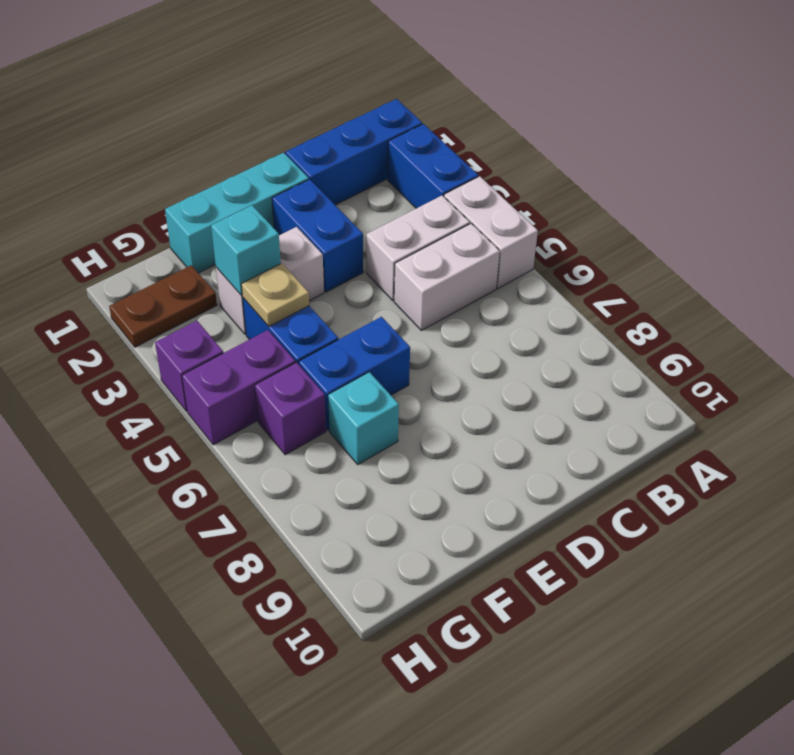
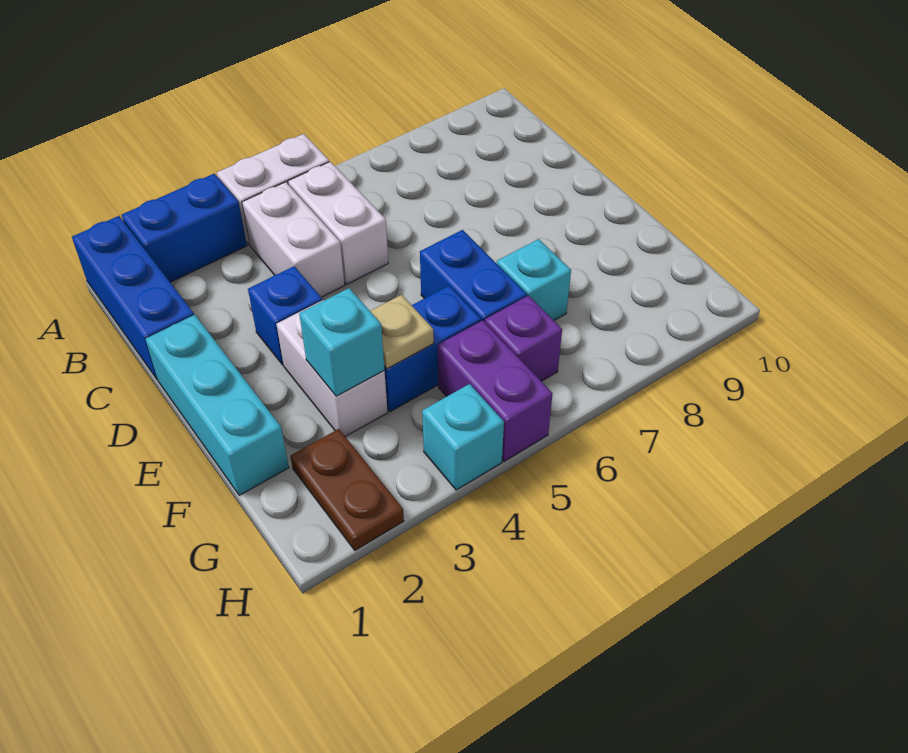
blue 1x2 brick [272,179,363,292] -> blue 1x1 brick [248,266,322,365]
purple 1x1 brick [155,321,223,411] -> cyan 1x1 brick [422,384,504,490]

